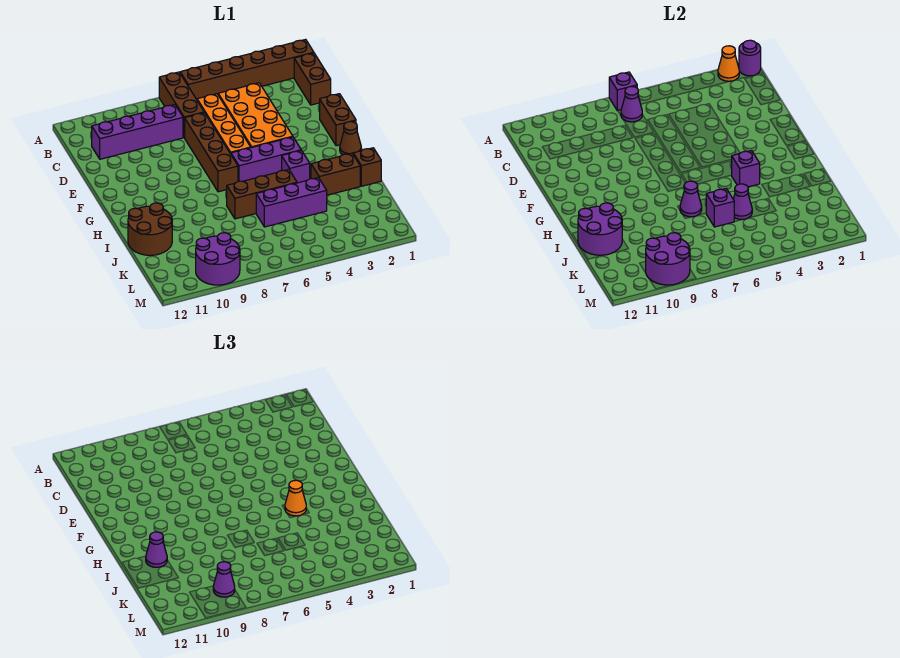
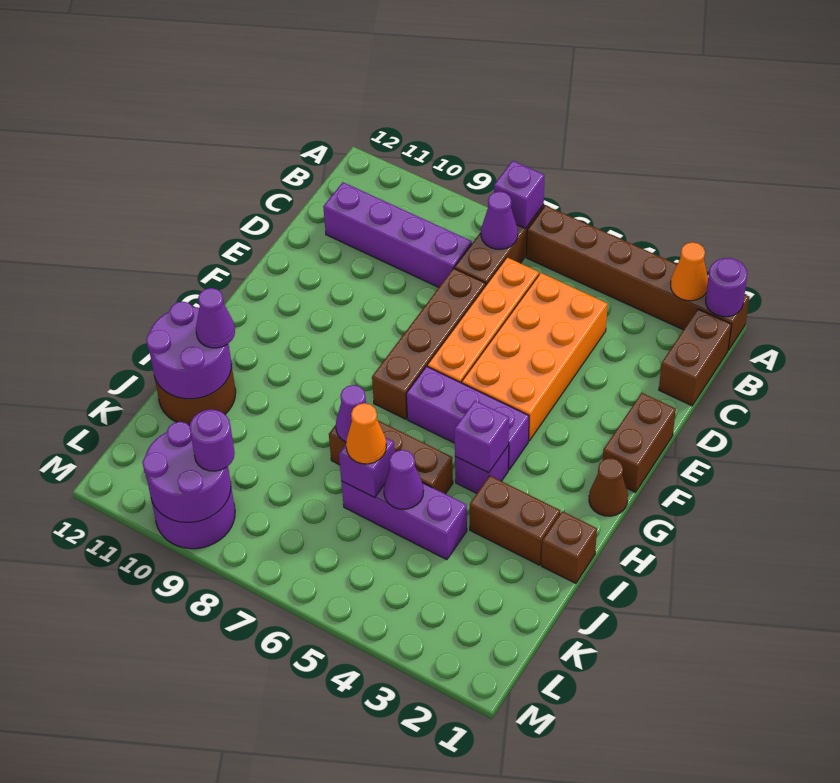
orange 1x1 cone [285,480,306,516] -> orange 1x1 cone moved to [346,403,386,464]
purple 1x1 cone [213,562,235,597] -> purple 1x1 round brick [190,410,235,471]

